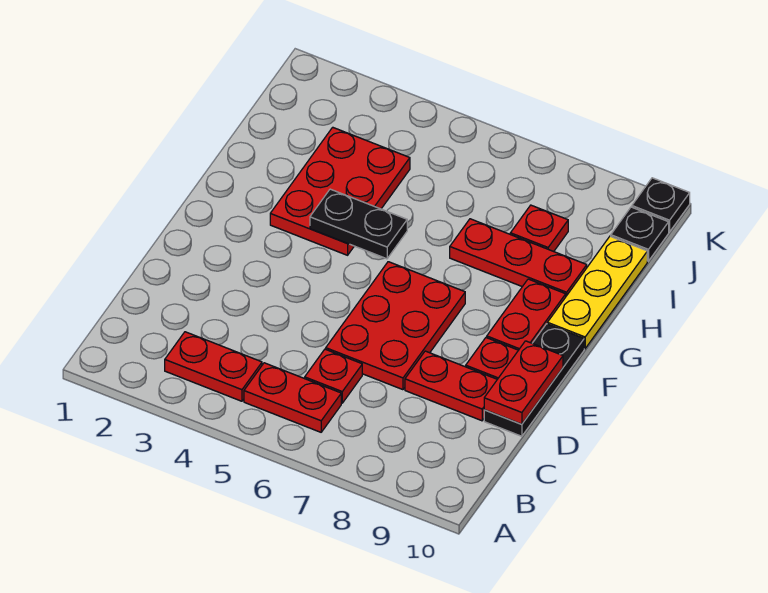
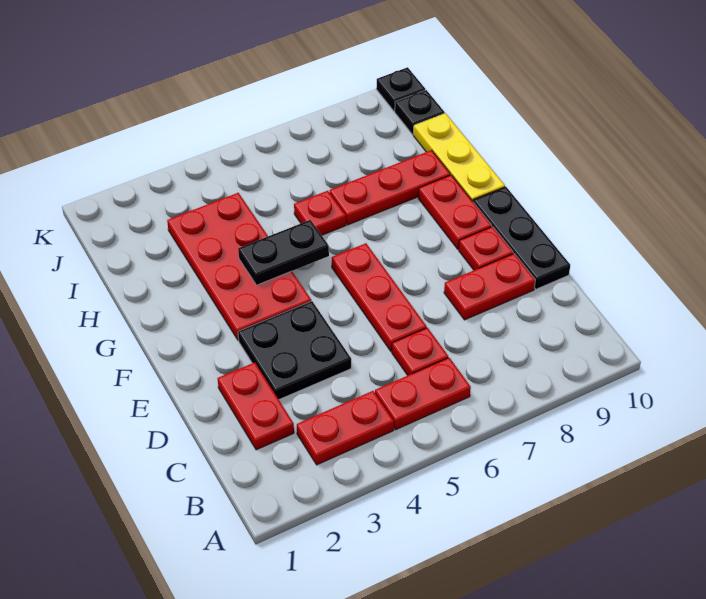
none -> black 2x2 plate [238,301,351,399]
red 2x3 plate [326,262,465,390] -> red 1x3 plate [332,243,427,351]
red 1x2 plate [484,341,563,424] -> red 1x2 plate moved to [218,362,294,450]
red 2x3 plate [270,127,410,255] -> red 2x4 plate [167,193,311,340]
red 1x1 plate [510,205,568,252] -> red 1x1 plate moved to [294,191,346,235]

